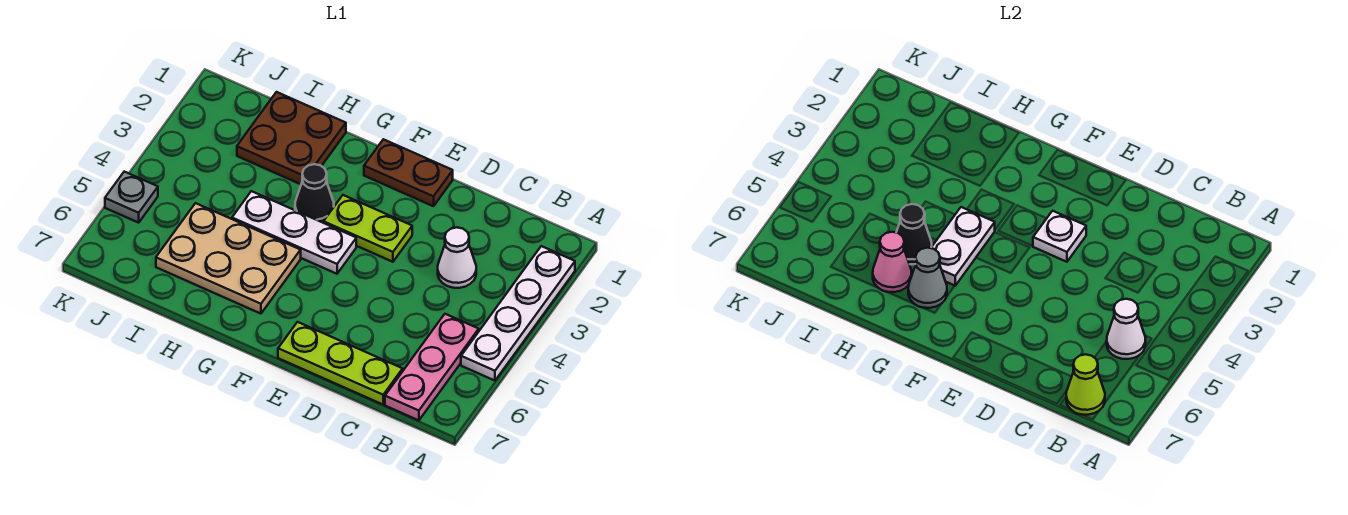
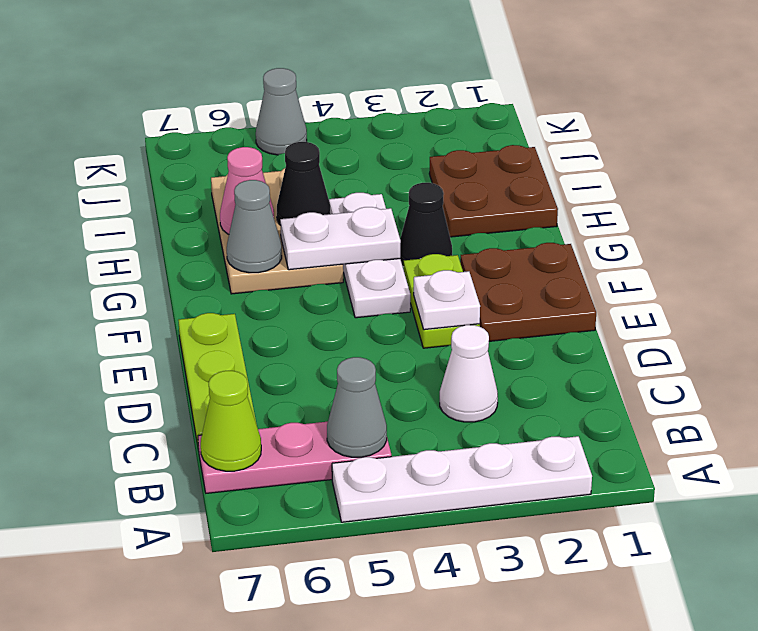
white 1x1 cone [1107,299,1146,359] -> grey 1x1 cone [327,357,387,457]
brown 1x2 plate [364,139,453,206] -> brown 2x2 plate [460,243,596,341]
grey 1x1 plate [105,172,158,223] -> grey 1x1 cone [256,68,307,155]

